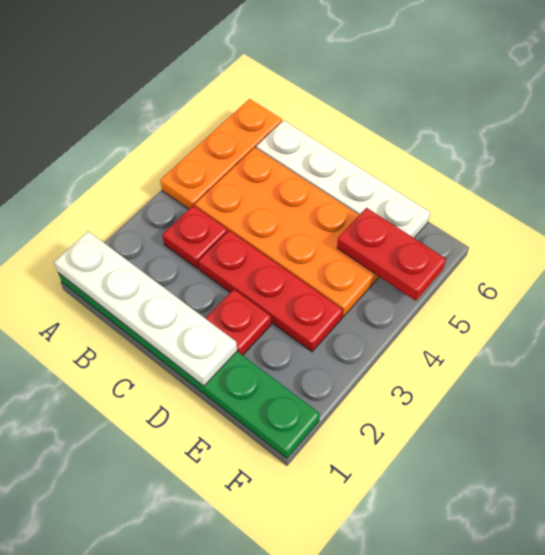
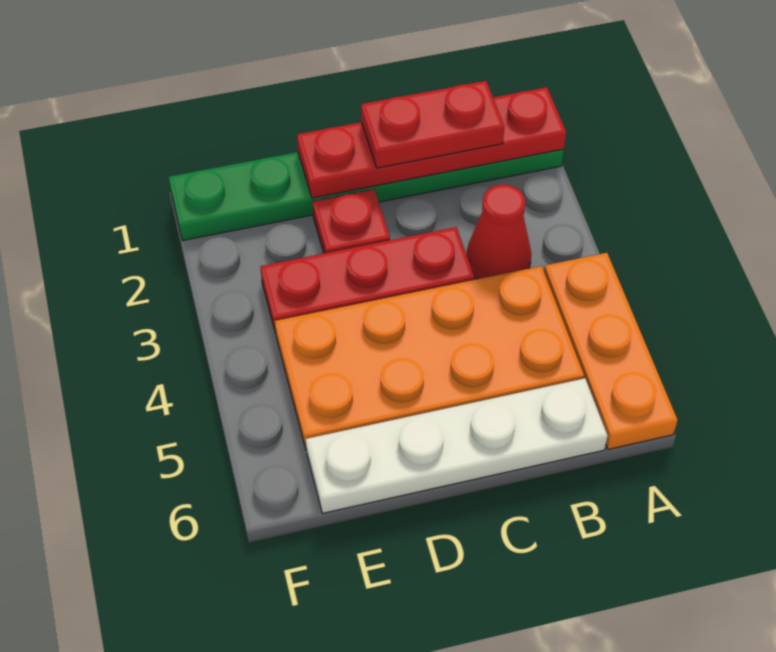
white 1x4 plate [54,231,237,386] -> red 1x4 plate [297,87,566,198]
red 1x1 plate [162,205,228,269] -> red 1x1 cone [467,184,531,279]
red 1x2 plate [337,208,446,301] -> red 1x2 plate moved to [361,81,504,168]

